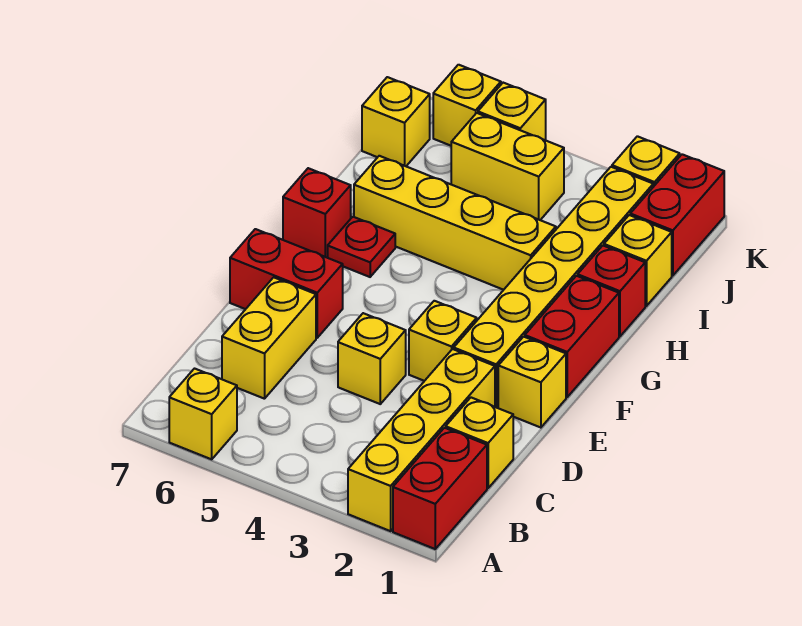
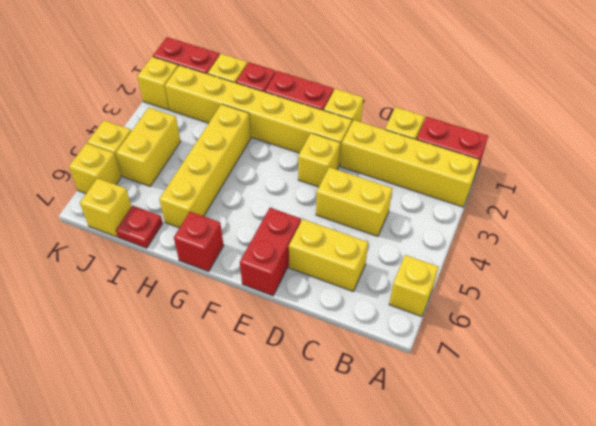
yellow 1x1 brick [338,313,406,404] -> yellow 1x2 brick [316,167,392,237]
red 1x1 plate [328,217,395,277] -> red 1x1 plate moved to [116,206,163,248]

